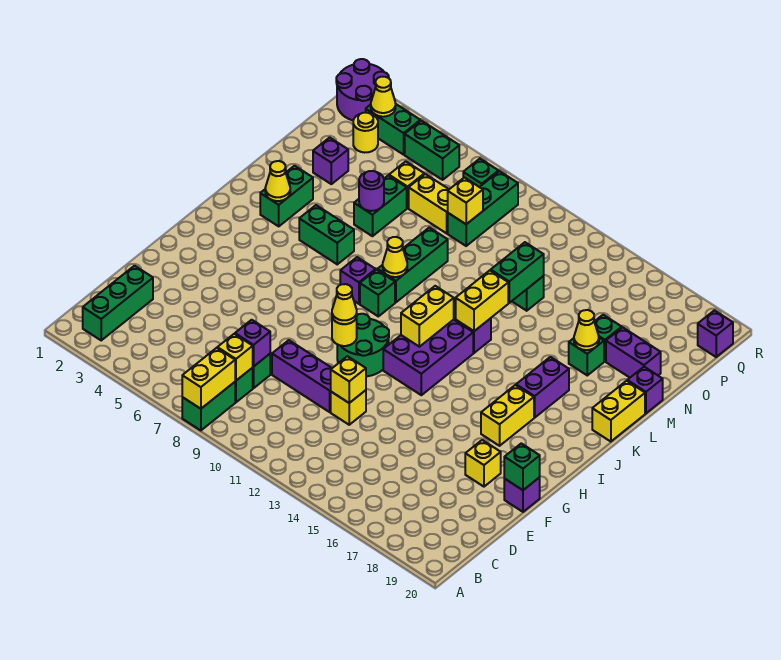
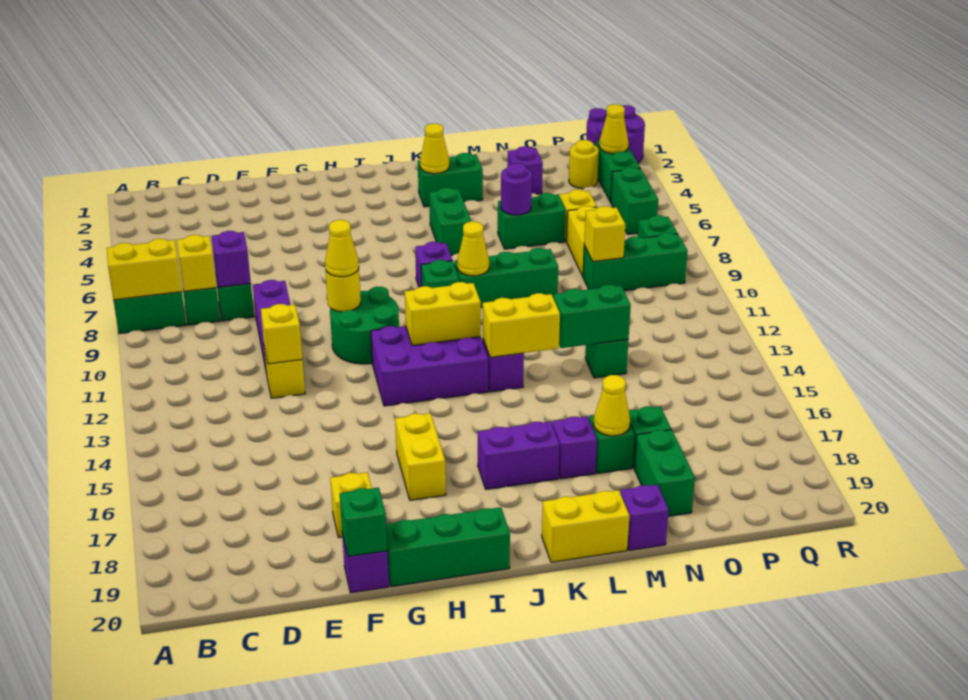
green 1x3 brick [83,266,153,340] -> green 1x3 brick moved to [386,507,510,587]
yellow 1x2 brick [481,385,534,446] -> yellow 1x2 brick turned to [395,413,446,500]
purple 1x2 brick [606,327,661,378] -> green 1x2 brick [634,430,695,516]
purple 1x1 brick [698,310,733,357] -> purple 1x1 brick moved to [552,416,597,479]

